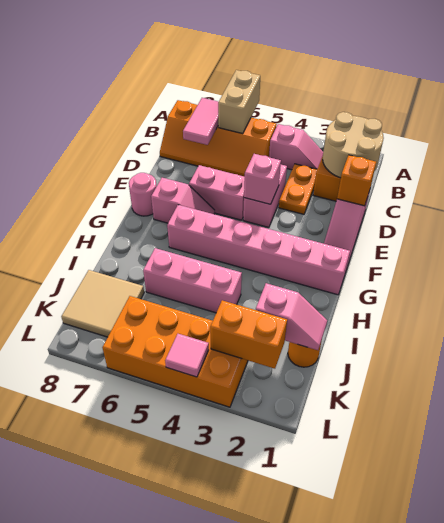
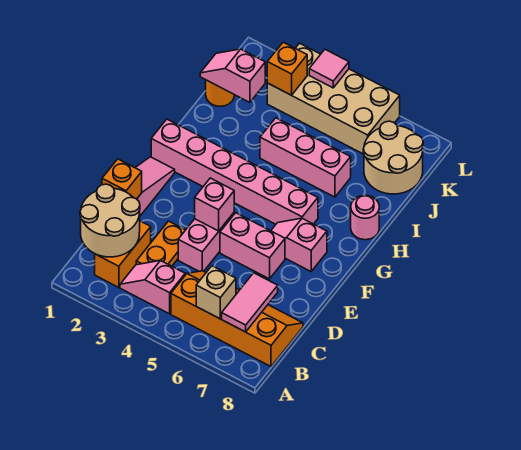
tan 1x2 brick [218,70,260,134] -> tan 1x1 brick [196,266,236,319]
pink 1x1 round brick [129,173,157,216] -> pink 1x1 round brick moved to [351,195,379,240]
tan 2x2 tile [61,270,144,337] -> tan 2x2 round brick [363,121,423,194]
orange 1x2 brick [210,300,287,369] -> orange 1x1 brick [267,42,307,95]
orange 2x4 brick [102,296,248,407] -> tan 2x4 brick [267,43,400,154]

